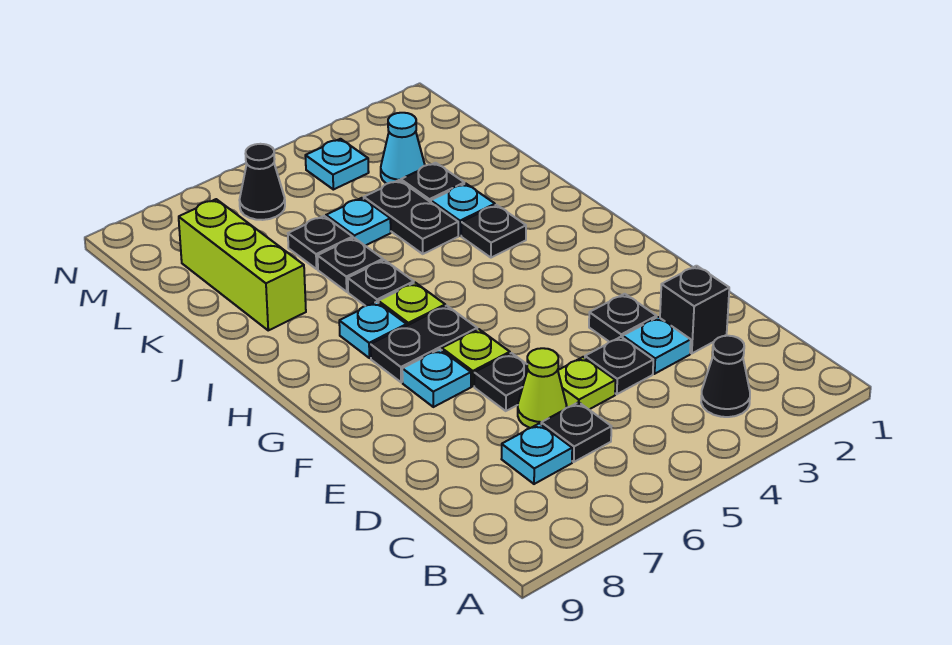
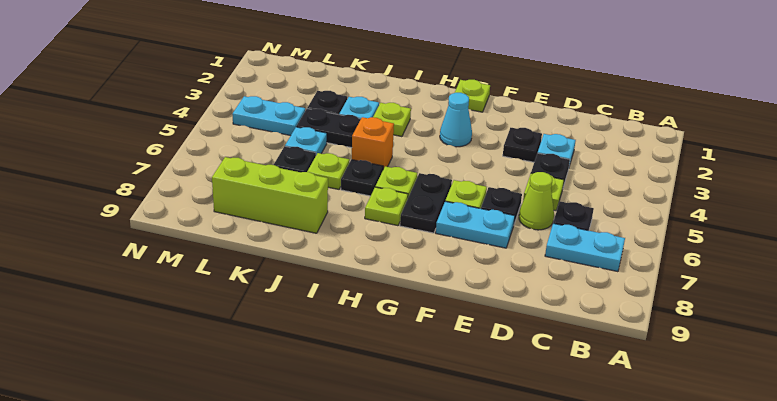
black 1x1 cone [701,336,750,417] -> none
cyan 1x1 plate [502,423,572,484] -> cyan 1x2 plate [545,223,625,272]
black 1x1 brick [660,266,729,353] -> none
cyan 1x1 plate [402,349,471,407] -> cyan 1x2 plate [436,201,515,248]
none -> lime 1x1 plate [455,80,490,112]
cyan 1x1 plate [339,302,407,358] -> lime 1x1 plate [365,187,408,226]
black 1x1 plate [461,205,526,258] -> lime 1x1 plate [373,103,411,137]
none -> orange 1x1 brick [352,117,394,169]
black 1x1 plate [318,238,383,292] -> lime 1x1 plate [307,153,349,189]
cyan 1x1 cone [381,113,425,184] -> cyan 1x1 cone moved to [440,93,472,147]
cyan 1x1 plate [305,139,369,190] -> cyan 1x2 plate [232,96,305,136]
black 1x1 cone [240,144,285,220] -> none

